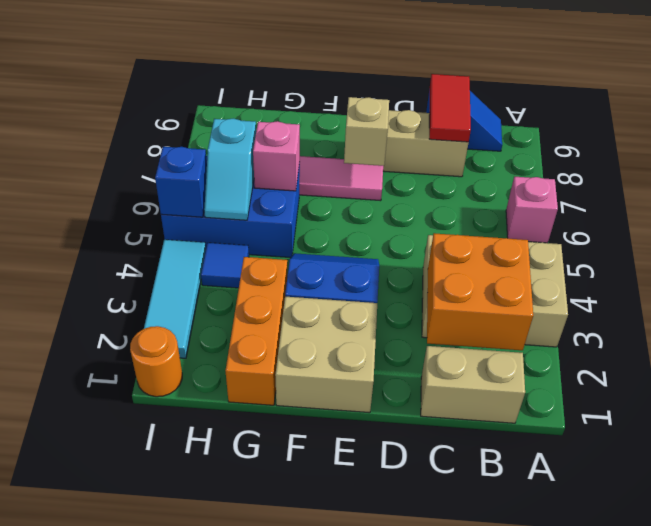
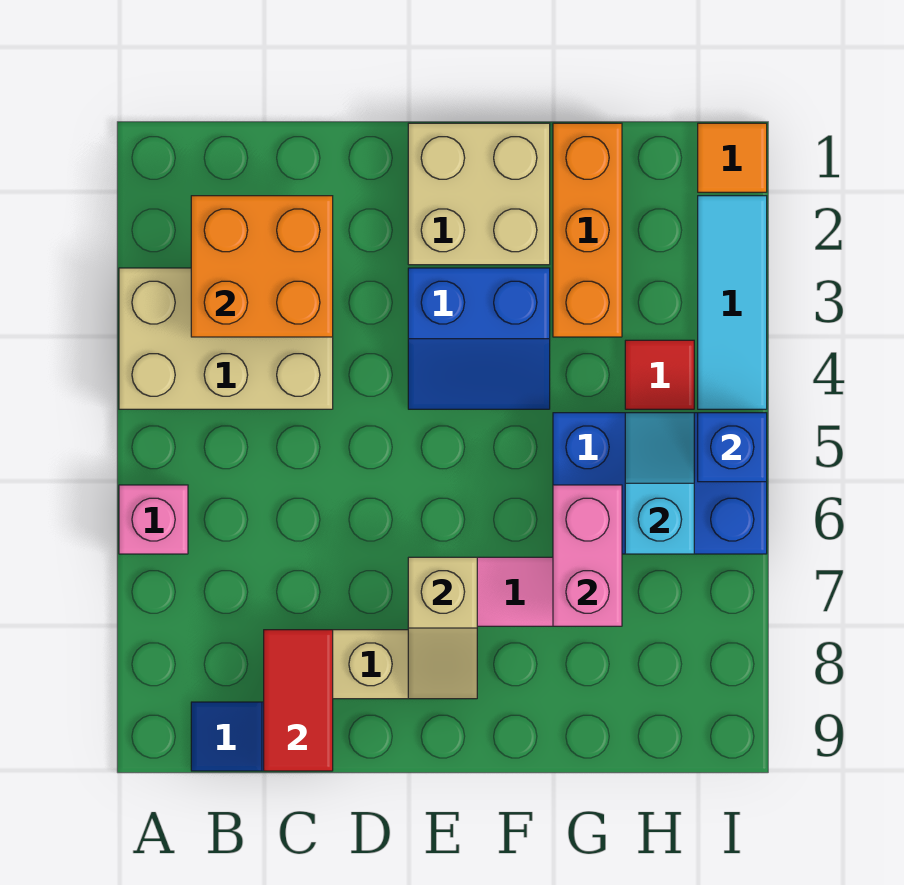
tan 1x2 brick [421,346,525,423] -> none
pink 1x1 brick [253,121,300,191] -> pink 1x2 brick [553,485,622,626]
blue 1x1 tile [201,243,249,288] -> red 1x1 tile [625,340,694,409]
orange 1x1 round brick [130,326,182,397] -> orange 1x1 tile [698,123,767,192]

